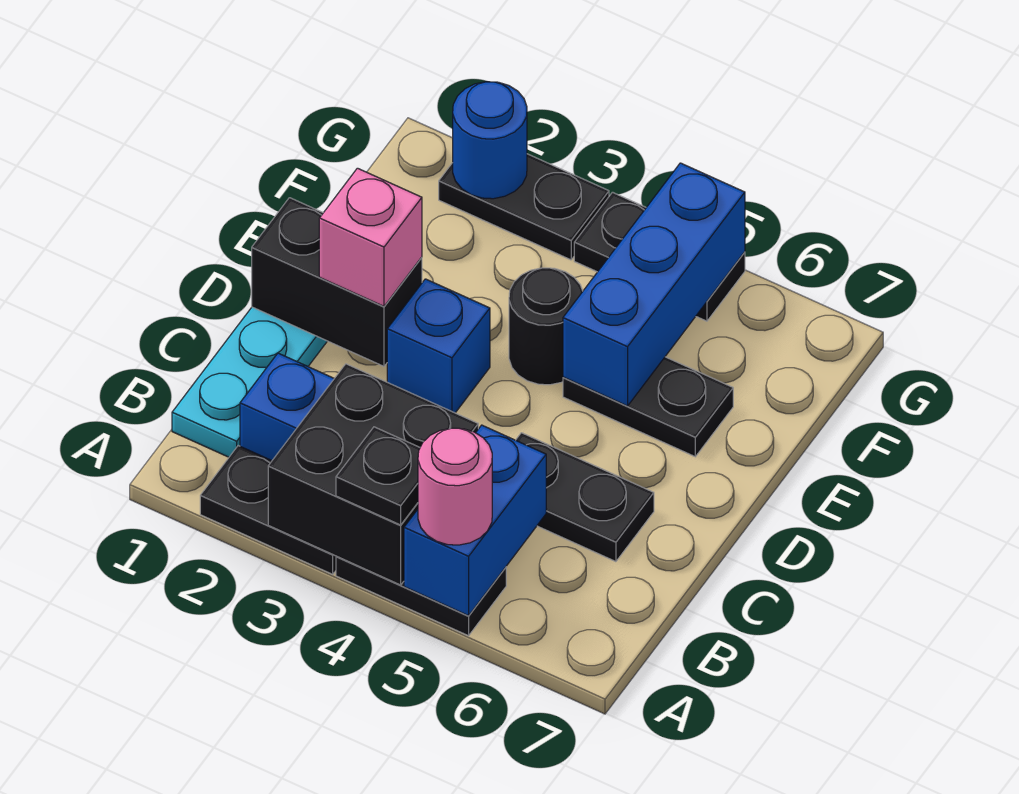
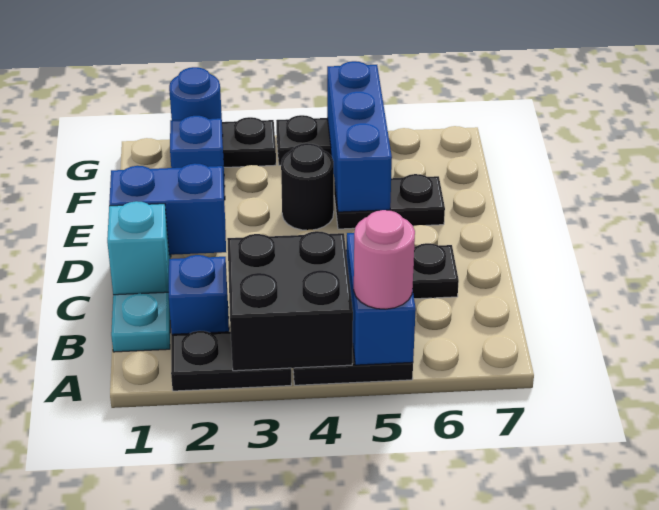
black 1x1 plate [336,427,420,525] -> none
none -> cyan 1x1 brick [107,201,169,295]
black 1x2 brick [252,198,422,366] -> blue 1x2 brick [109,163,226,255]
pink 1x1 brick [319,168,422,306] -> none
blue 1x1 brick [387,279,490,413] -> blue 1x1 brick moved to [170,116,225,200]

